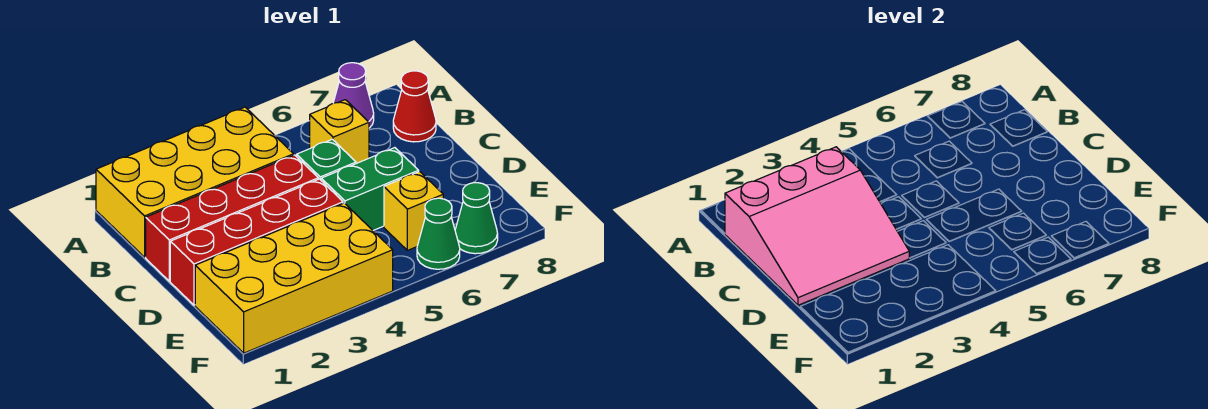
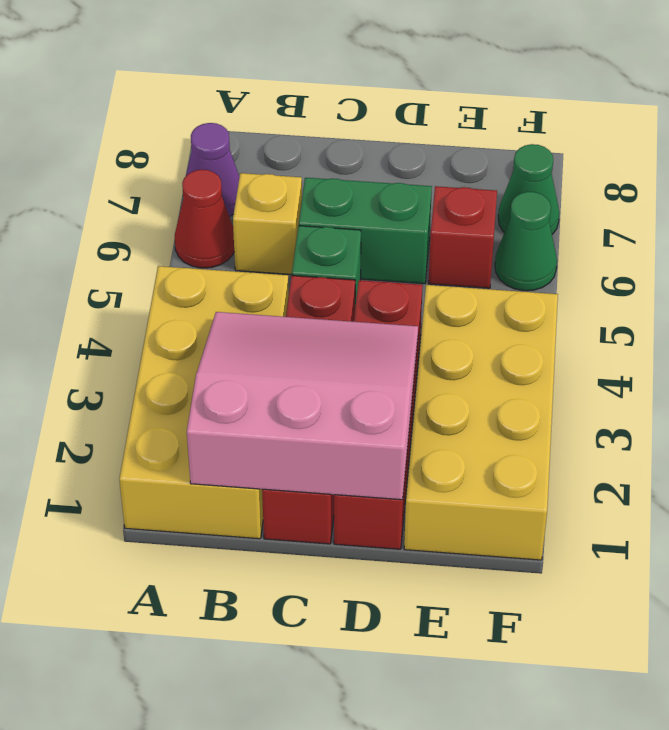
pink 3x3 slope [725,147,909,305] -> pink 3x3 slope turned to [187,312,418,500]
red 1x1 cone [393,71,436,142] -> red 1x1 cone moved to [175,170,234,268]
green 1x2 brick [321,148,419,230] -> green 1x2 brick turned to [299,178,432,284]
yellow 1x1 brick [384,172,443,250] -> red 1x1 brick [428,186,497,288]

